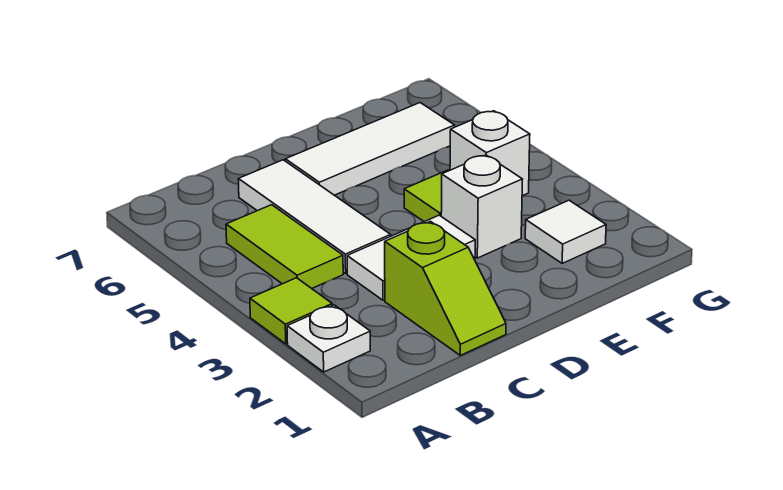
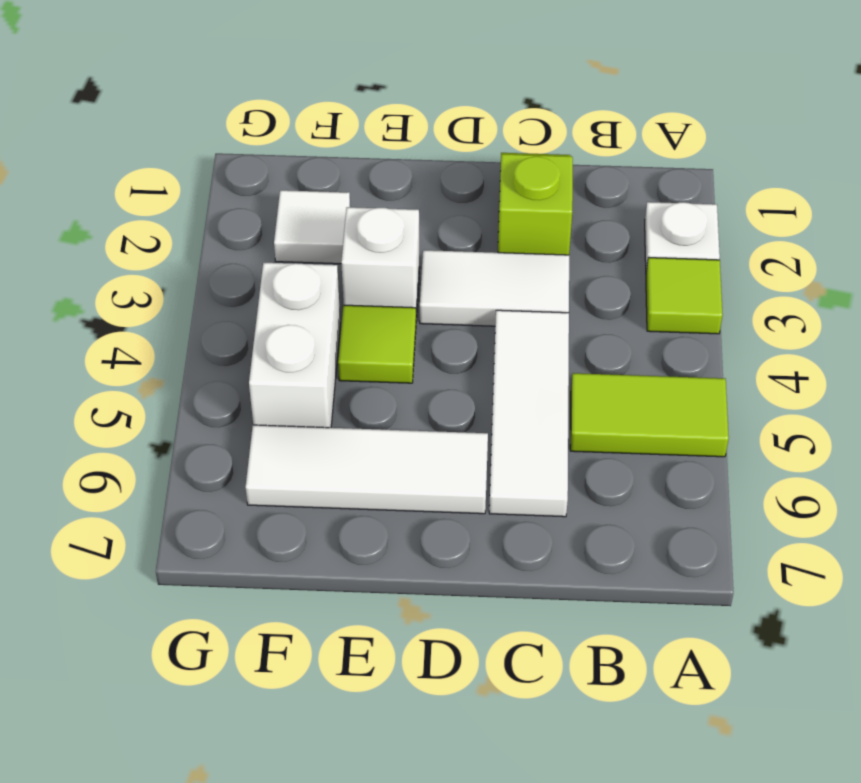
lime 1x2 tile [226,205,343,288] -> lime 1x2 tile turned to [570,373,729,457]
white 1x1 brick [450,111,530,196] -> white 1x2 brick [249,263,340,428]

